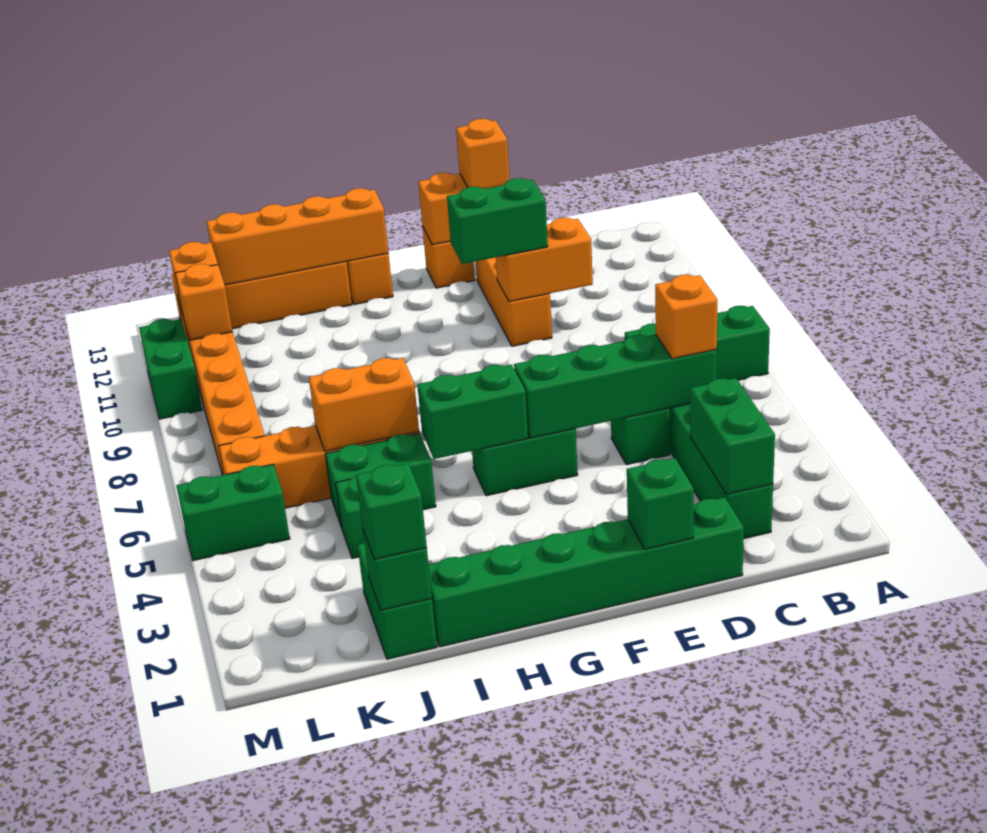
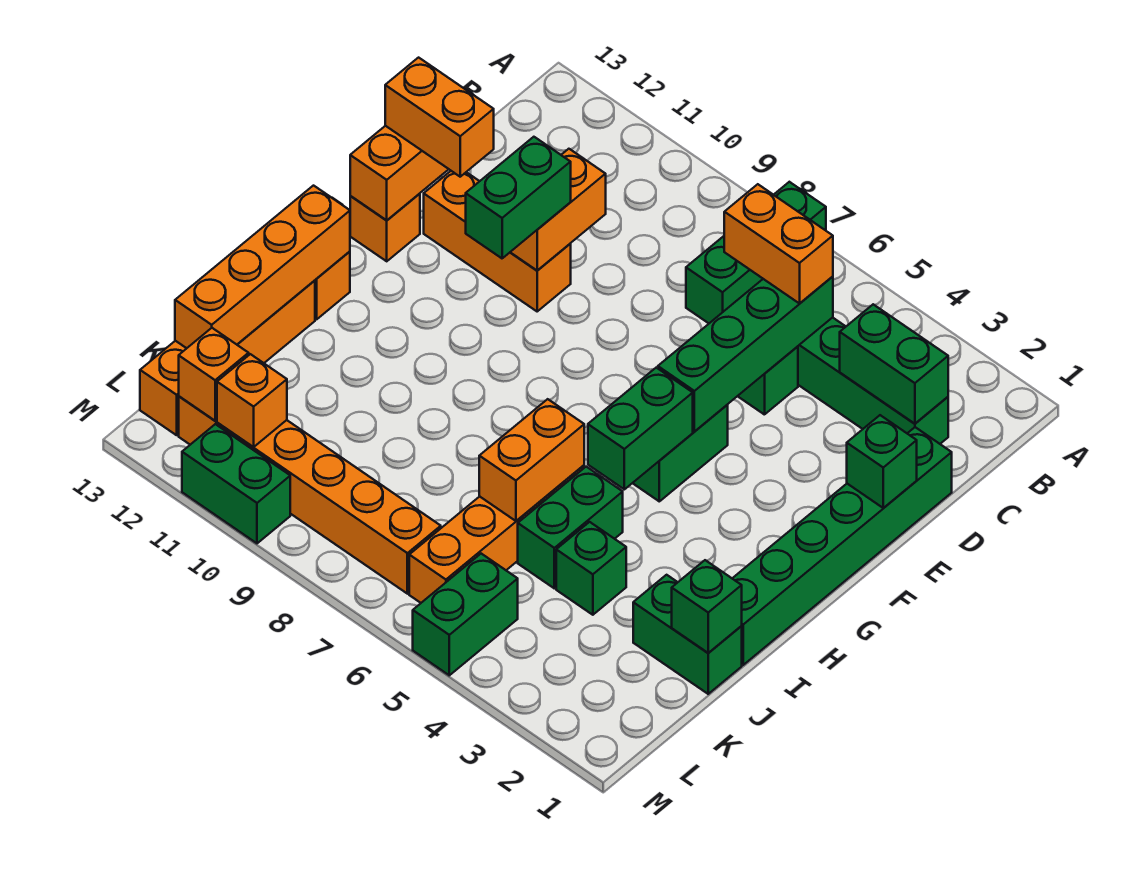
orange 1x1 brick [655,275,717,359] -> orange 1x2 brick [724,184,833,303]
orange 1x1 brick [456,119,509,189] -> orange 1x2 brick [385,58,494,177]
green 1x1 brick [356,464,427,559] -> none

